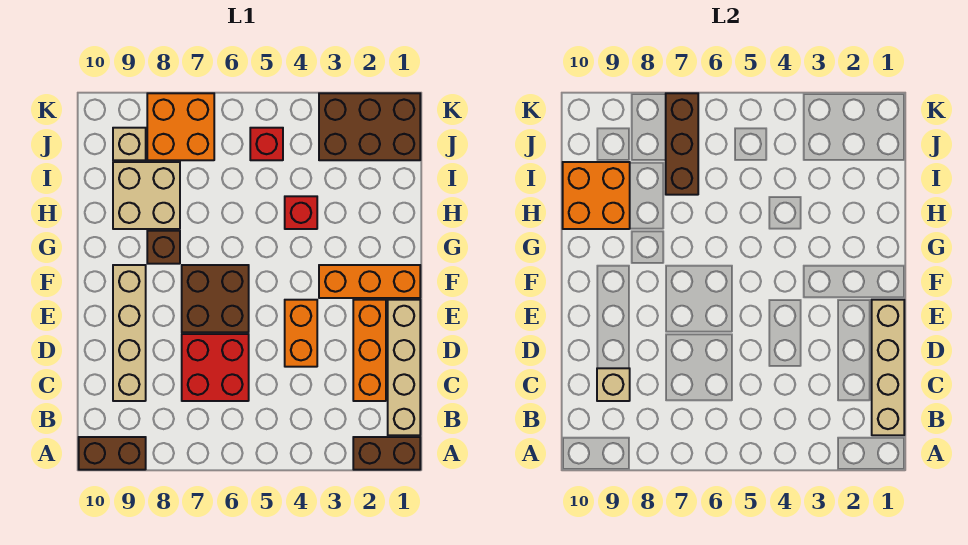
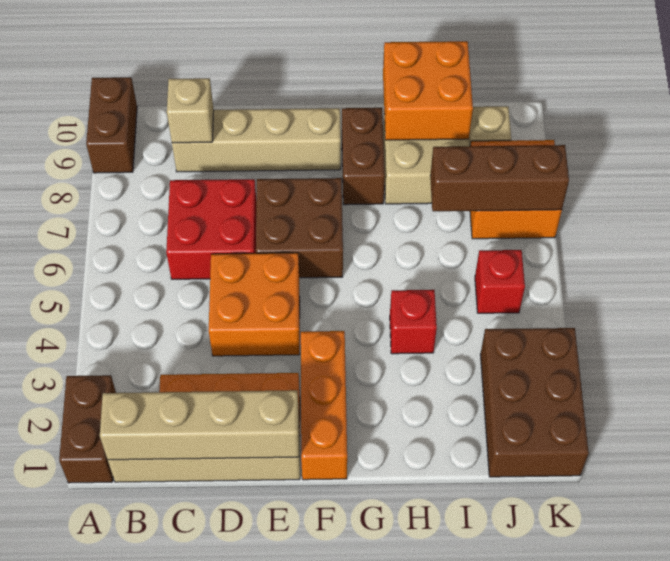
orange 1x2 brick [285,300,317,367] -> orange 2x2 brick [209,253,300,356]
brown 1x1 brick [147,231,180,264] -> brown 1x2 brick [342,108,385,205]

